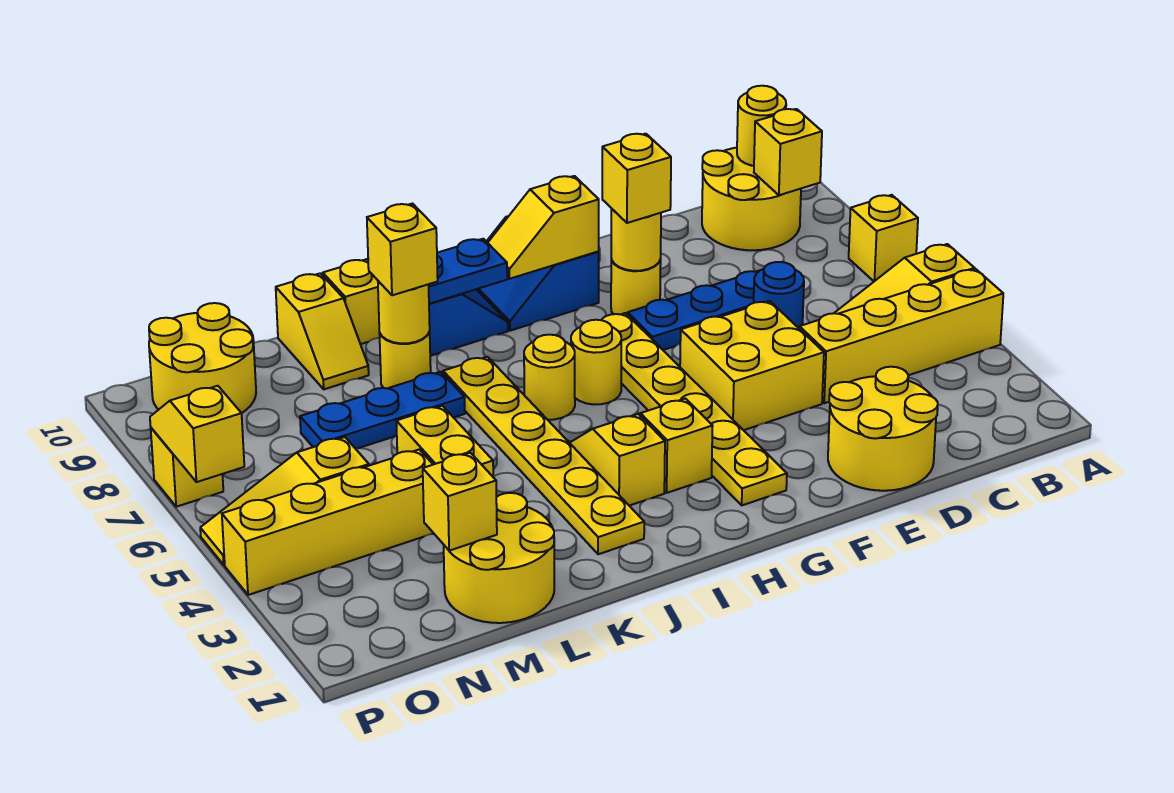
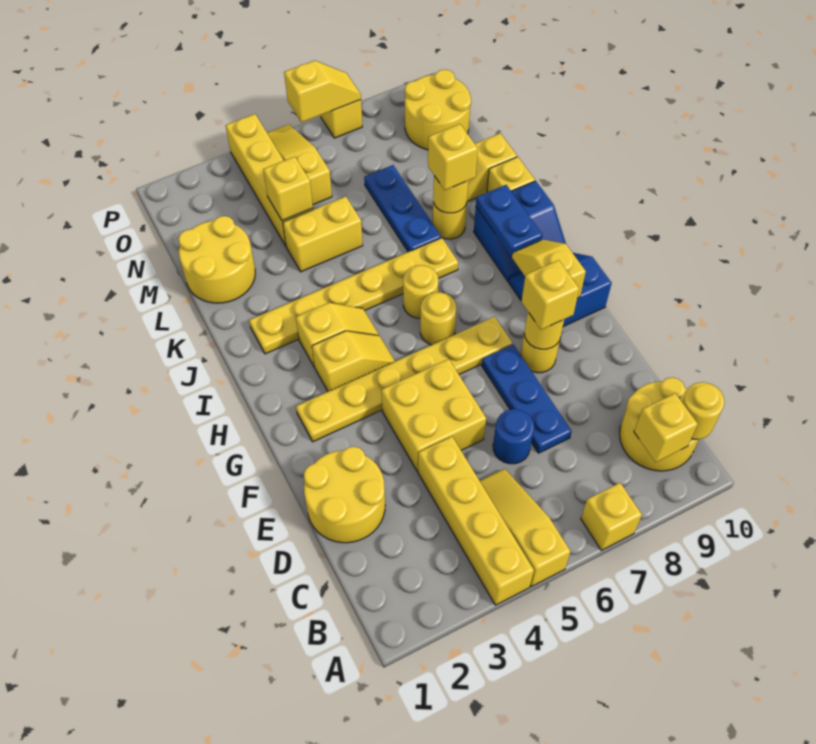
yellow 1x1 brick [423,453,497,551] -> yellow 1x1 brick moved to [263,157,313,221]

